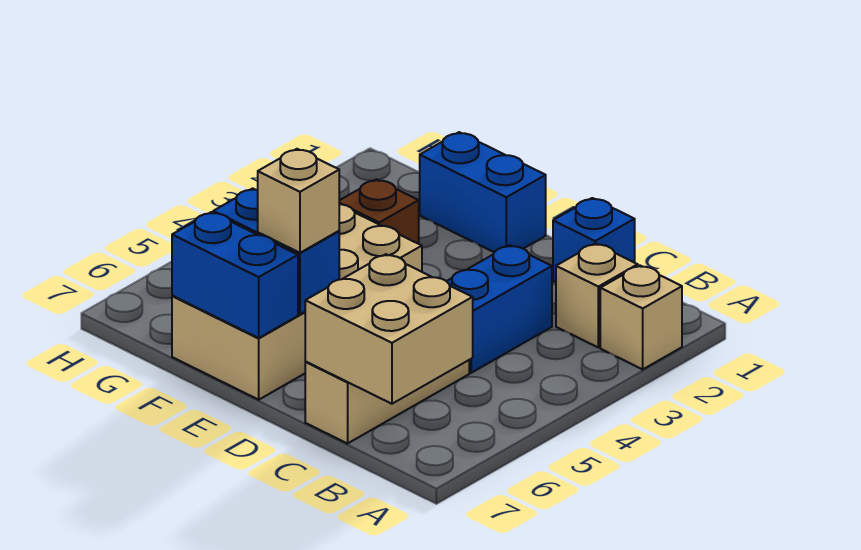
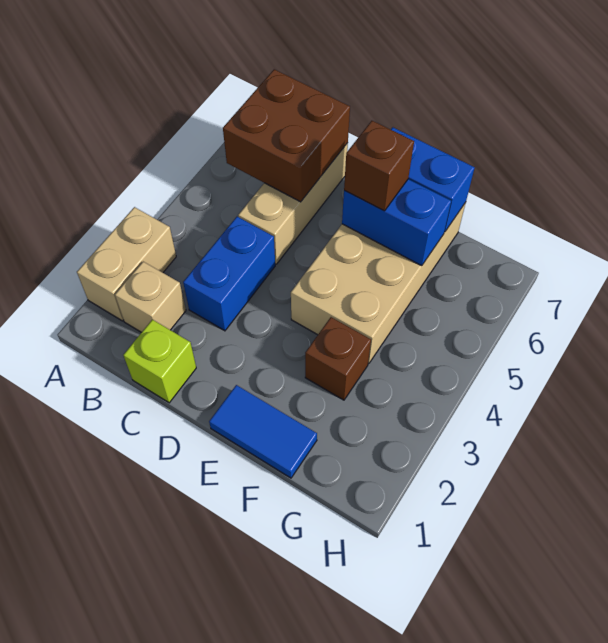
tan 1x1 brick [600,265,682,369] -> tan 1x2 brick [77,207,176,321]
tan 2x2 brick [305,254,473,404] -> brown 2x2 brick [223,69,350,202]
blue 1x1 brick [553,198,635,283] -> lime 1x1 brick [123,320,196,403]
blue 1x2 brick [420,132,546,252] -> blue 1x2 tile [209,385,317,478]
tan 1x1 brick [258,149,339,253] -> brown 1x1 brick [344,121,414,211]

